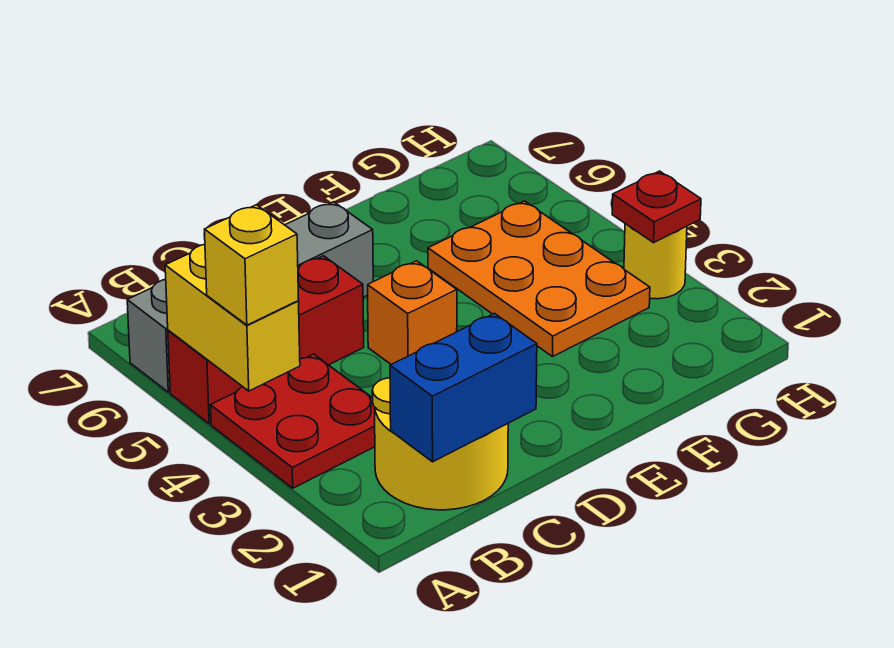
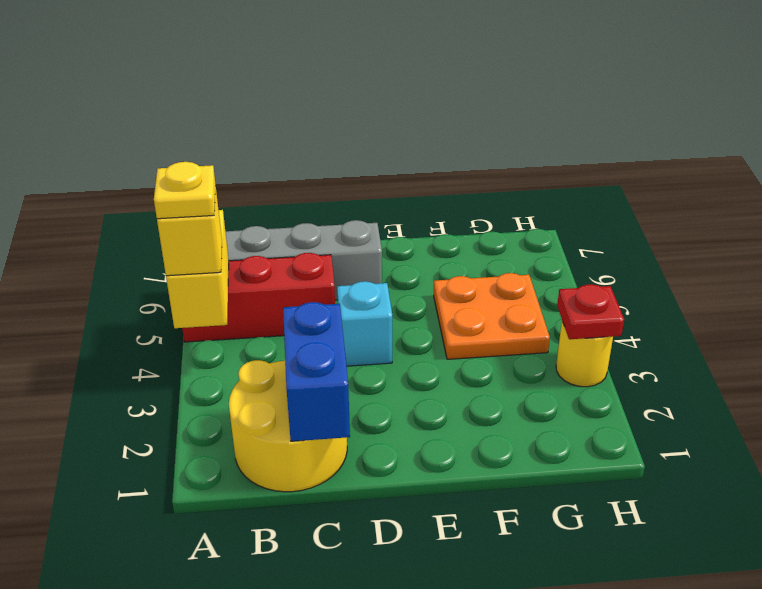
red 2x2 plate [210,354,375,488] -> none
none -> yellow 1x1 plate [154,162,216,219]
blue 1x2 brick [390,313,537,462] -> blue 1x2 brick turned to [283,302,350,441]
orange 1x1 brick [368,261,457,364] -> cyan 1x1 brick [337,281,392,366]
orange 2x3 plate [428,201,650,357] -> orange 2x2 plate [434,273,550,359]

